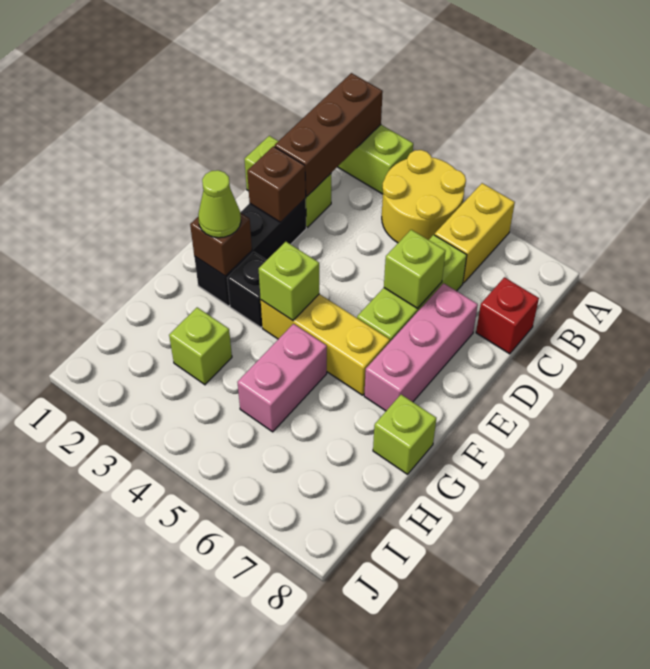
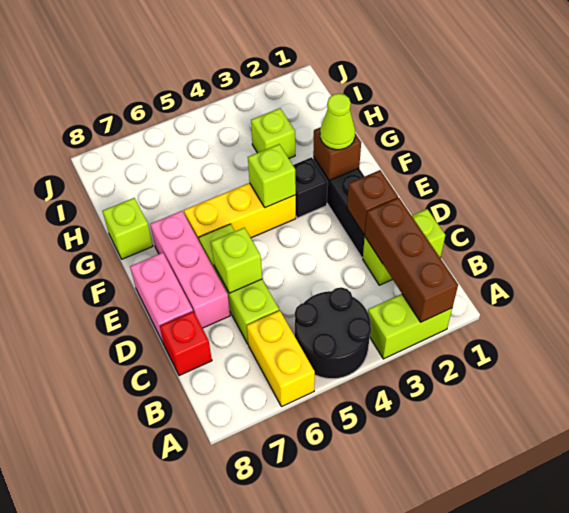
yellow 2x2 round brick [382,150,466,243] -> black 2x2 round brick [295,287,371,379]
pink 1x2 brick [237,324,327,432] -> pink 1x2 brick moved to [130,253,193,344]

